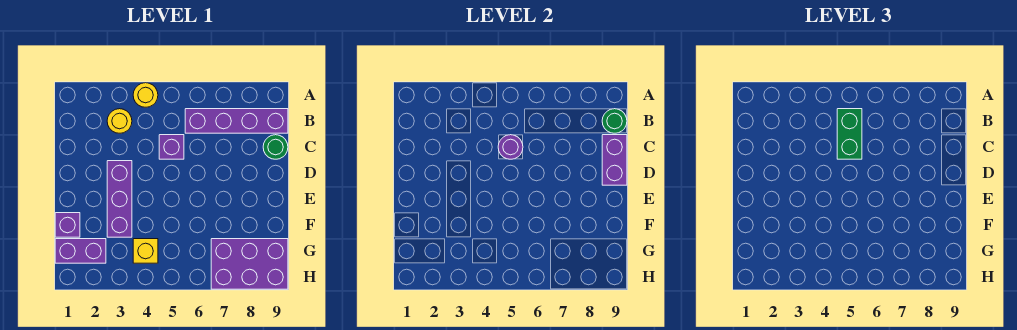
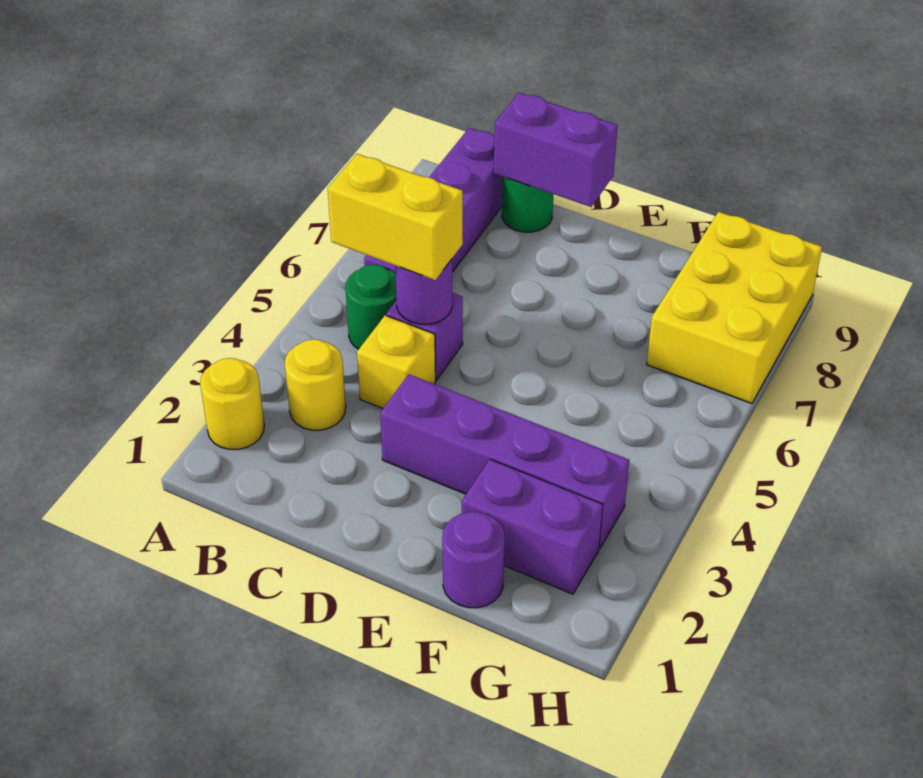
yellow 1x1 round brick [133,83,158,107] -> yellow 1x1 round brick moved to [200,358,264,449]
green 1x2 brick [837,109,862,159] -> yellow 1x2 brick [328,154,463,280]
green 1x1 round brick [602,109,627,133] -> green 1x1 round brick moved to [346,265,396,349]
purple 1x3 brick [107,161,132,237] -> purple 1x4 brick [380,374,629,549]
purple 1x1 brick [55,213,80,237] -> purple 1x1 round brick [442,512,505,608]
purple 1x2 brick [55,239,106,263] -> purple 1x2 brick turned to [462,459,603,594]
yellow 1x1 brick [133,239,158,263] -> yellow 1x1 brick moved to [357,315,436,408]
purple 2x3 brick [211,239,288,289] -> yellow 2x3 brick [647,212,822,404]

